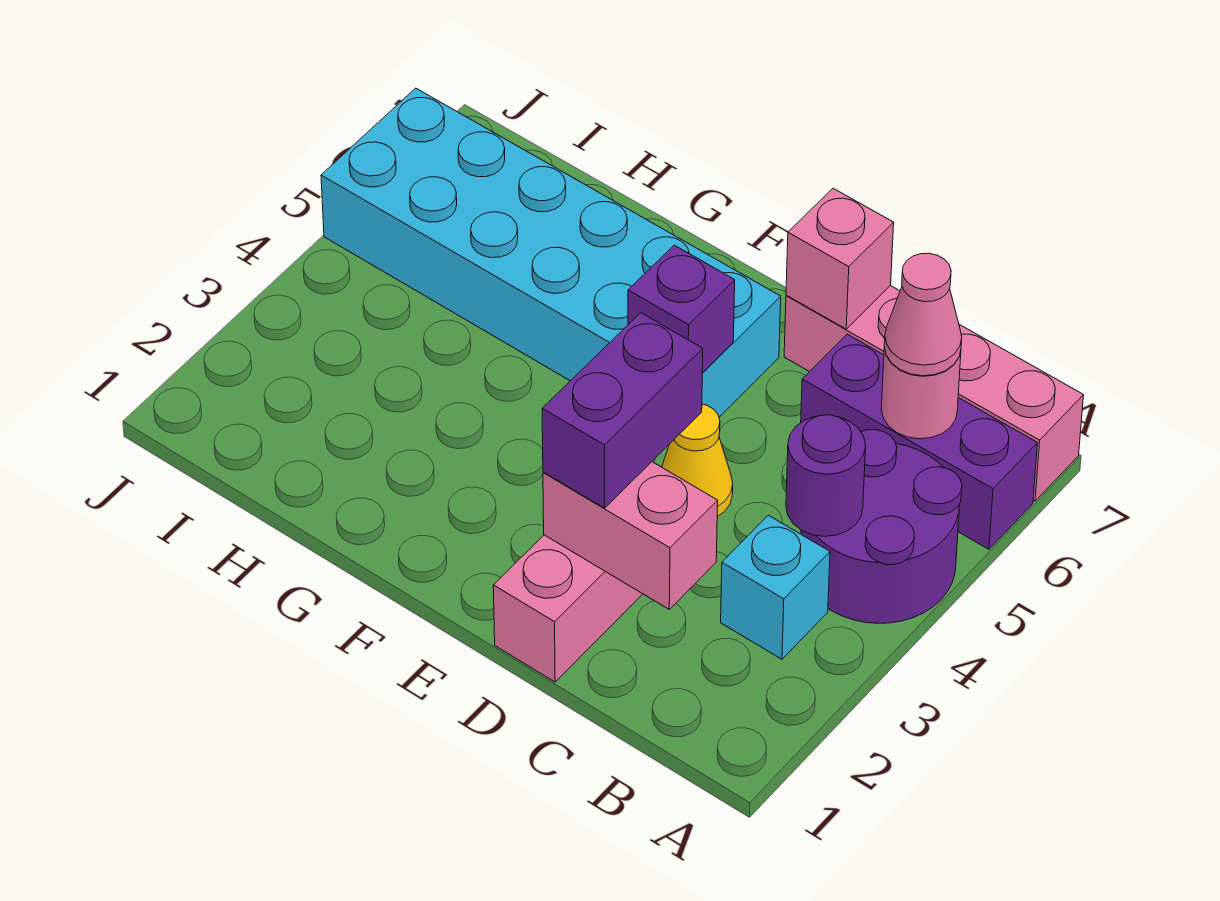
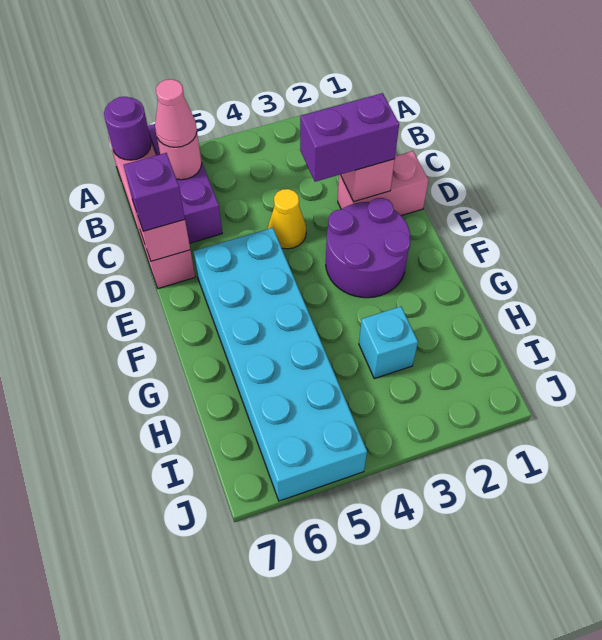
purple 2x2 round brick [801,430,962,623] -> purple 2x2 round brick moved to [326,198,410,298]
cyan 1x1 brick [721,515,830,659] -> cyan 1x1 brick moved to [359,307,418,379]
purple 1x1 round brick [786,415,866,536] -> purple 1x1 round brick moved to [104,97,151,160]
purple 1x1 brick [628,245,735,373] -> purple 1x1 brick moved to [124,153,185,231]

